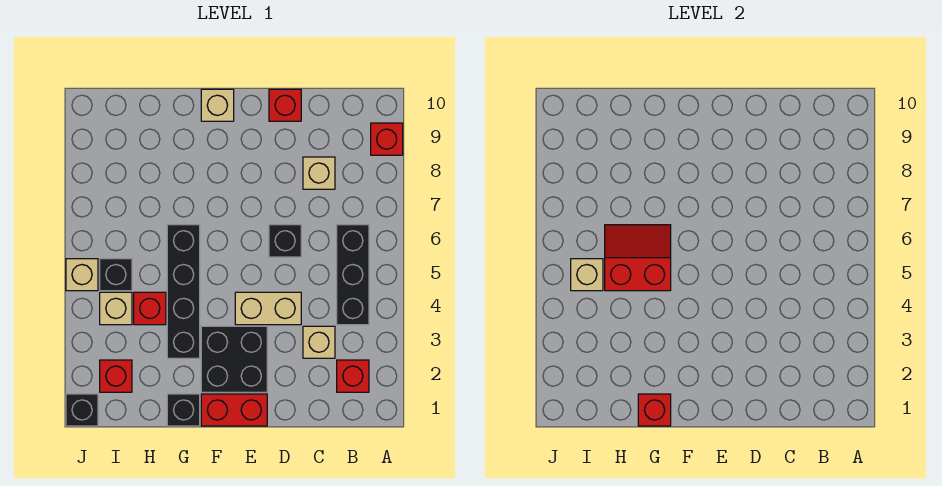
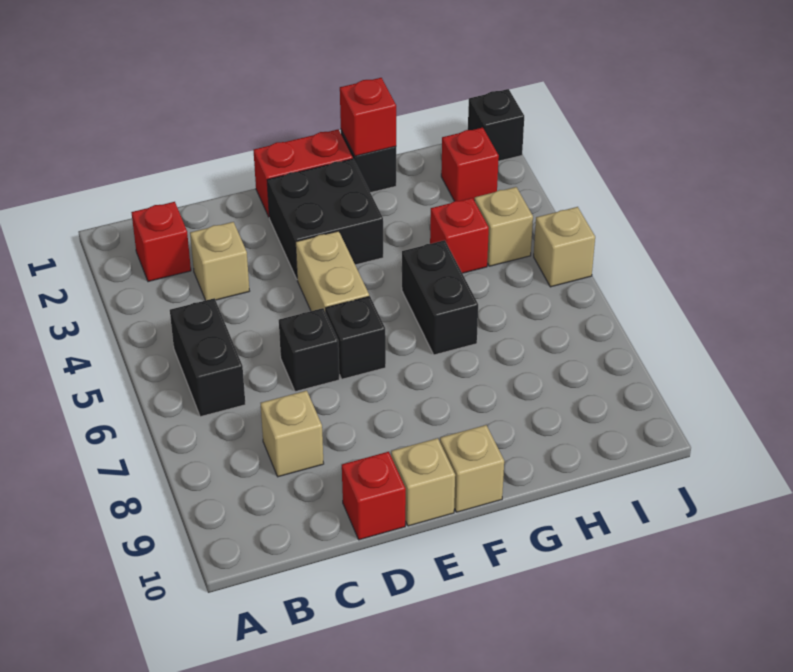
red 1x1 brick [371,123,403,155] -> none
black 1x3 brick [337,225,369,325] -> black 1x2 brick [170,298,245,417]
tan 1x2 brick [235,292,301,325] -> tan 1x2 brick turned to [296,231,369,312]
black 1x4 brick [167,225,200,358] -> black 1x2 brick [402,240,478,355]
red 2x2 slope [605,225,671,291] -> none
black 1x1 brick [100,259,132,291] -> black 1x1 brick moved to [326,296,386,379]
tan 1x1 brick [571,259,603,291] -> tan 1x1 brick moved to [391,438,455,526]

